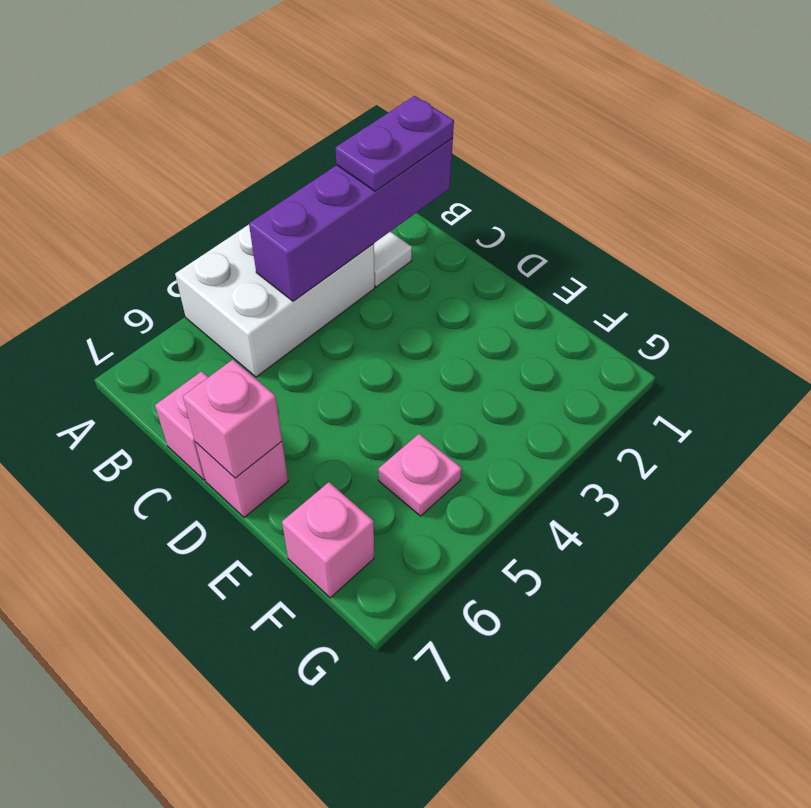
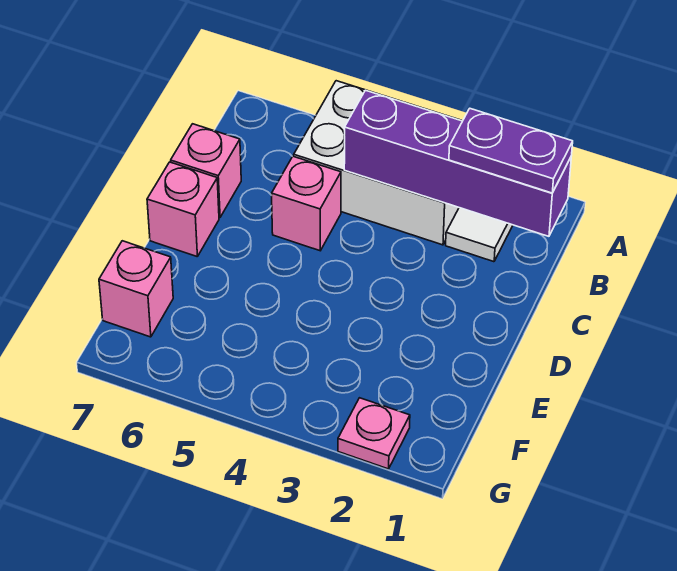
pink 1x1 brick [183,360,282,478] -> pink 1x1 brick moved to [272,156,341,251]
pink 1x1 plate [378,434,462,516] -> pink 1x1 plate moved to [338,398,410,469]

